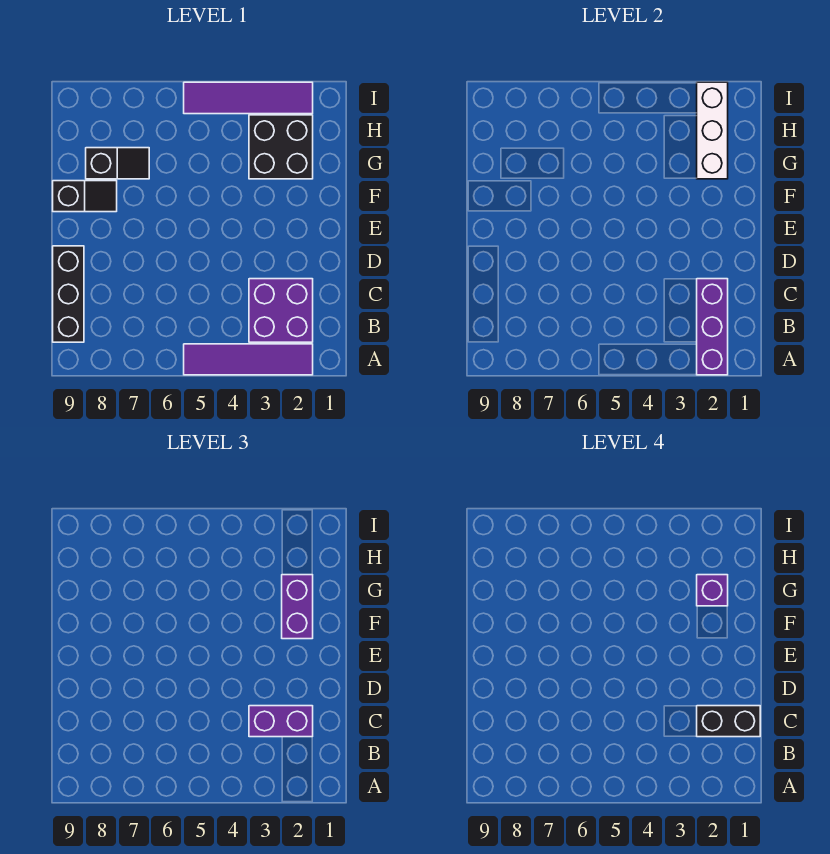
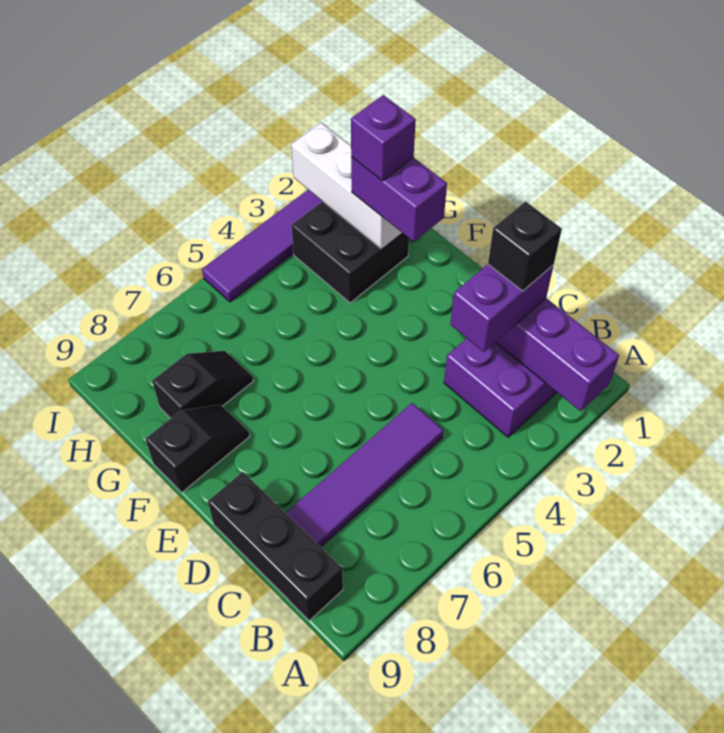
purple 1x4 tile [184,344,313,375] -> purple 1x4 tile moved to [286,403,443,547]
black 1x2 brick [697,706,760,737] -> black 1x1 brick [488,202,562,291]

